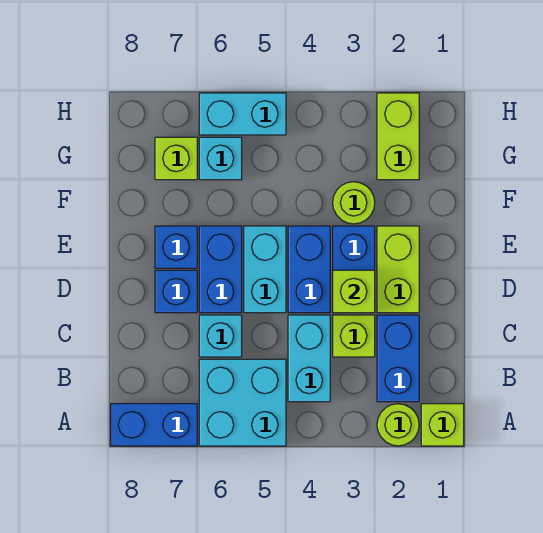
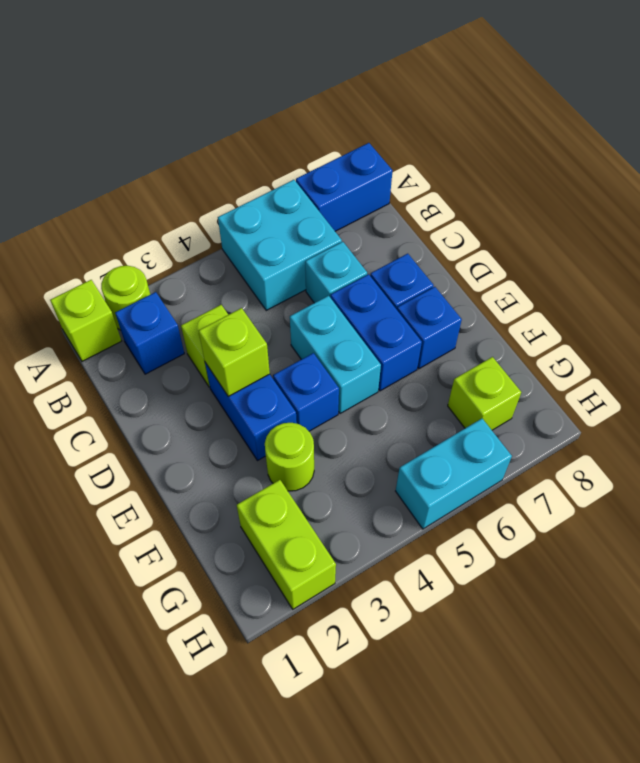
blue 1x2 brick [377,315,419,402] -> blue 1x1 brick [115,292,184,374]
cyan 1x2 brick [288,315,330,402] -> none
lime 1x2 brick [377,226,419,313] -> none
blue 1x2 brick [288,226,330,313] -> blue 1x1 brick [273,353,339,431]
cyan 1x1 brick [199,137,242,180] -> none

